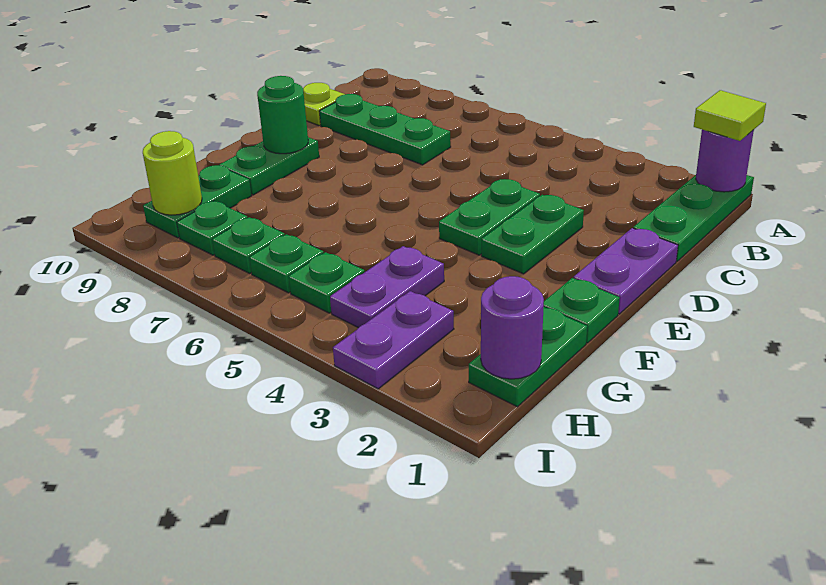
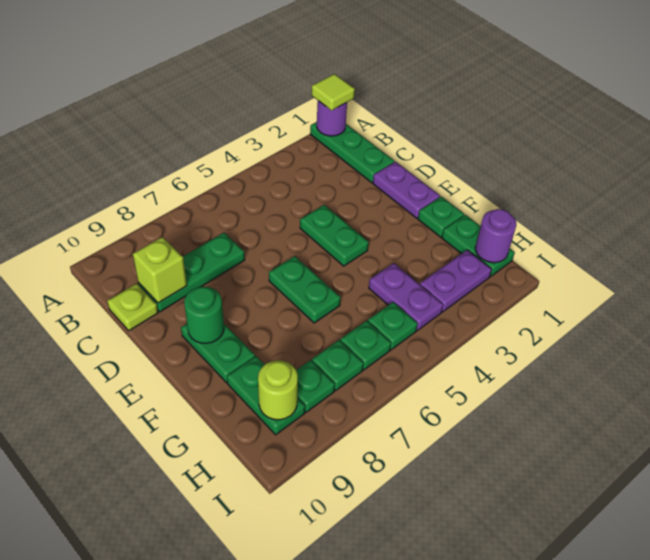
none -> lime 1x1 brick [133,237,187,303]
green 1x2 plate [481,195,584,274] -> green 1x2 plate moved to [269,256,341,323]
purple 1x2 plate [333,291,454,389] -> purple 1x2 plate turned to [420,250,492,312]

